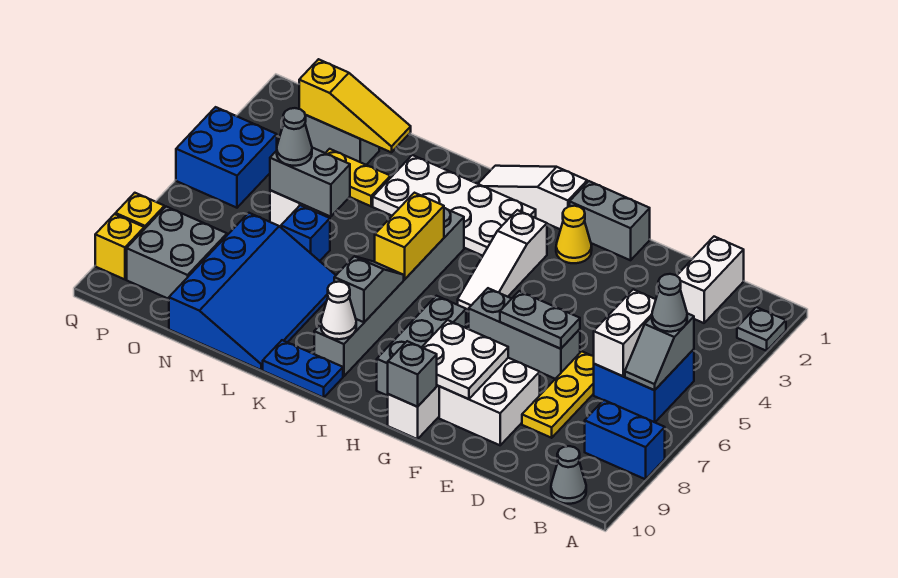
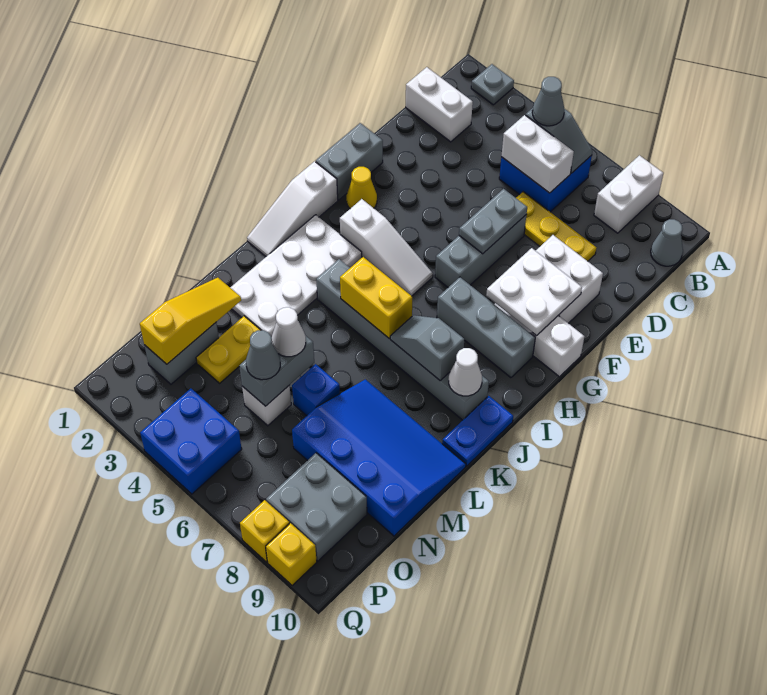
blue 1x2 brick [585,400,665,479] -> white 1x2 brick [594,155,663,233]
grey 1x1 brick [388,341,437,407] -> none
none -> white 1x1 cone [272,307,306,357]

